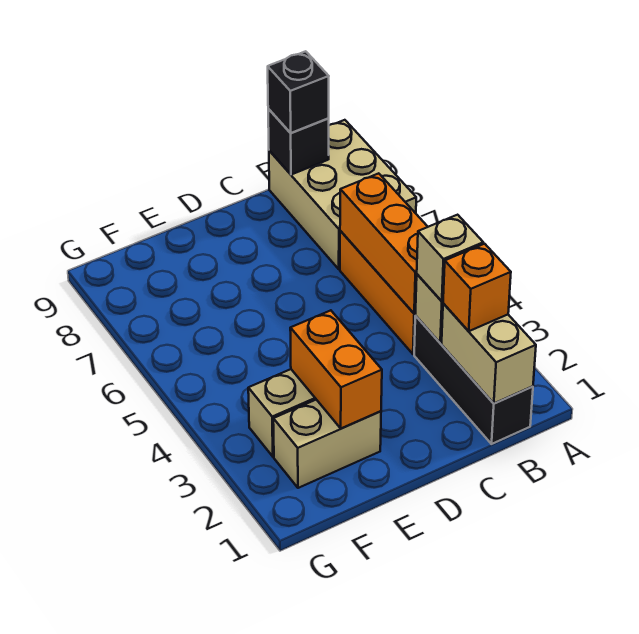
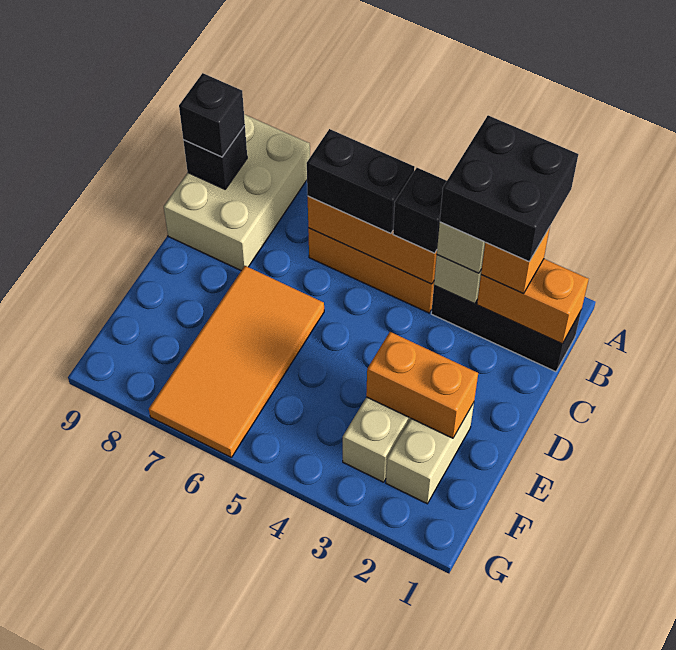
none -> black 2x2 brick [440,115,578,262]
tan 2x3 brick [269,120,416,269] -> tan 2x3 brick turned to [164,114,310,270]
tan 1x2 brick [442,304,536,403] -> orange 1x2 brick [477,259,589,344]
none -> black 1x1 brick [393,168,447,253]
none -> black 1x2 brick [307,129,415,234]
none -> orange 2x4 tile [149,266,324,457]

